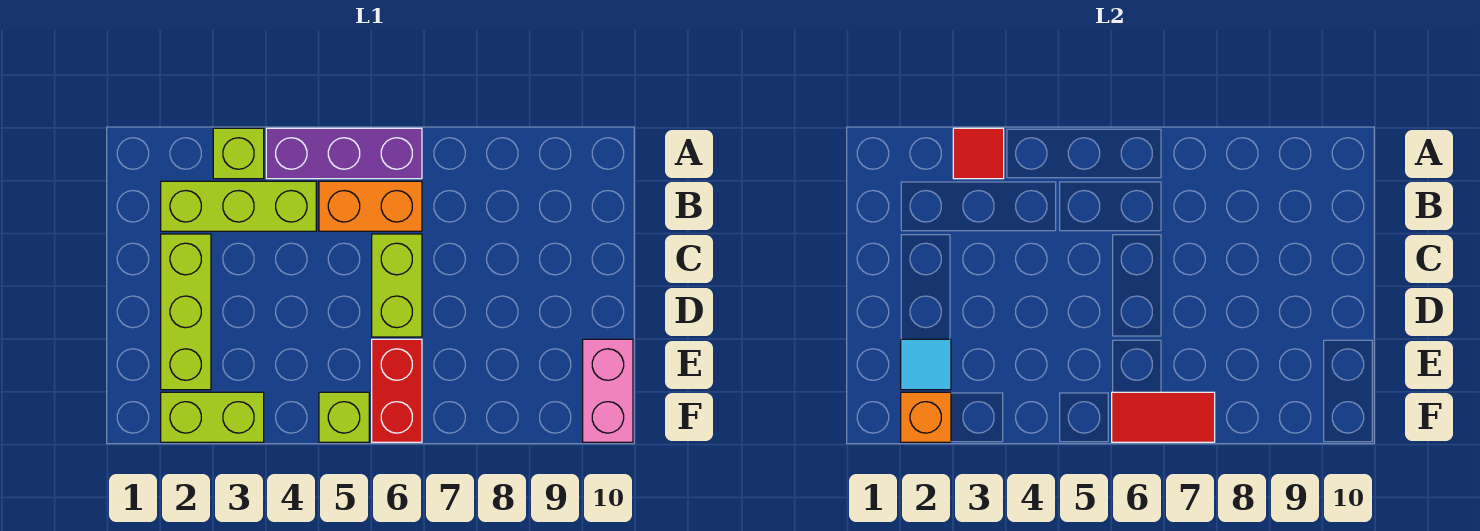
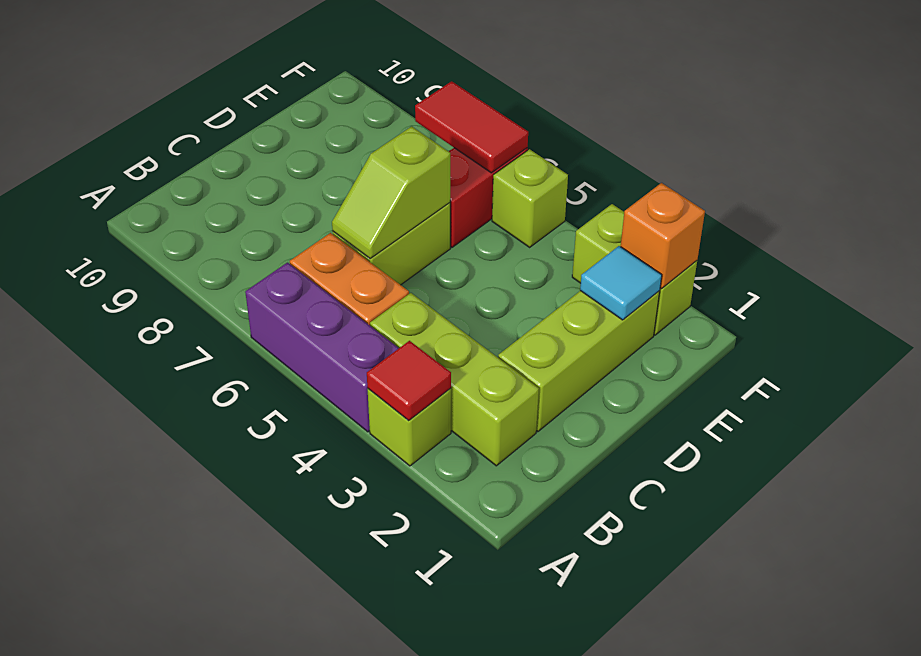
none -> lime 1x2 slope [332,126,450,259]
pink 1x2 brick [583,339,633,442] -> none

